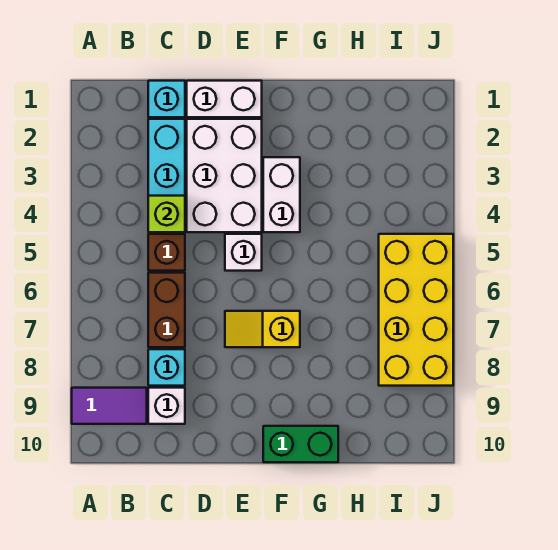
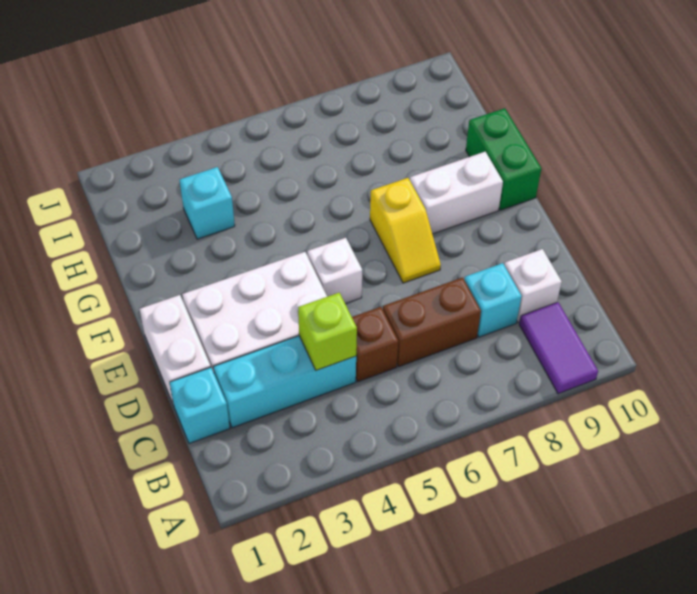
white 1x2 brick [263,157,300,232] -> white 1x2 brick moved to [410,152,503,234]
none -> cyan 1x1 brick [180,167,235,239]
yellow 2x4 brick [379,234,453,386] -> none

